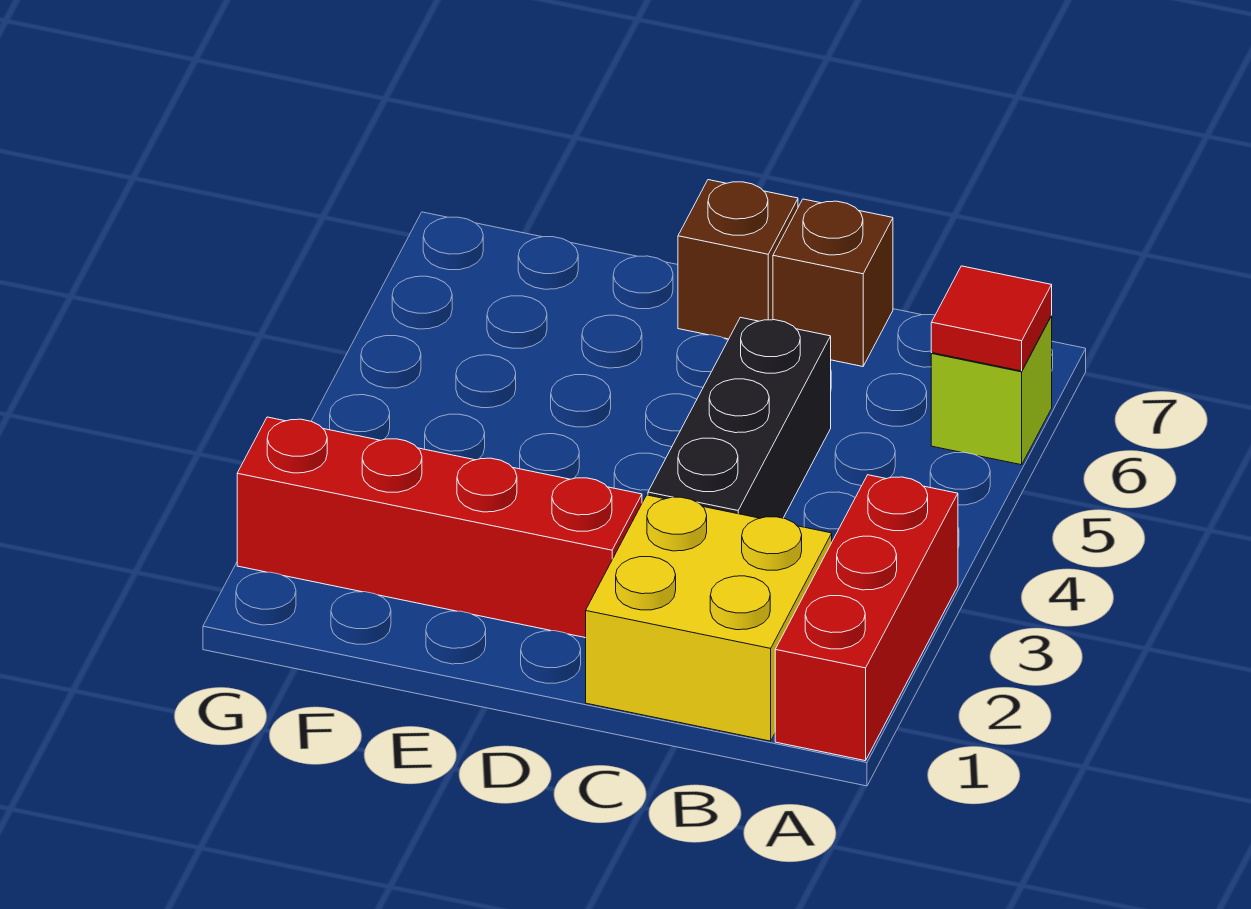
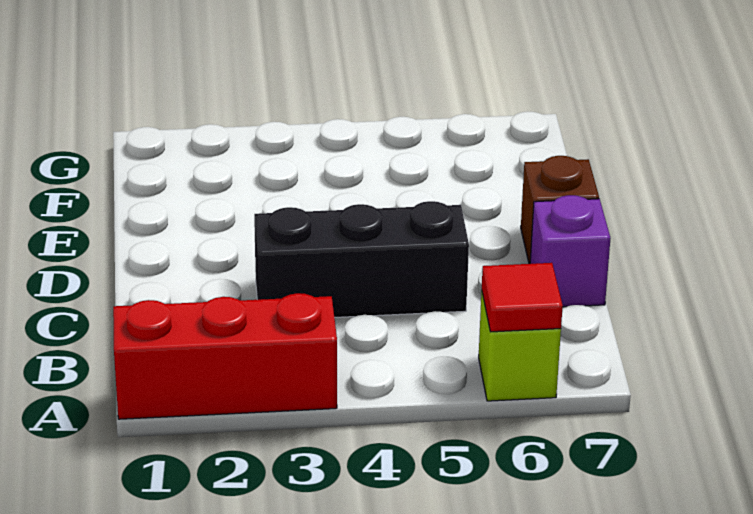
yellow 2x2 brick [586,495,832,741] -> none
brown 1x1 brick [773,199,893,367] -> purple 1x1 brick [530,195,611,307]
red 1x4 brick [237,417,642,638] -> none

